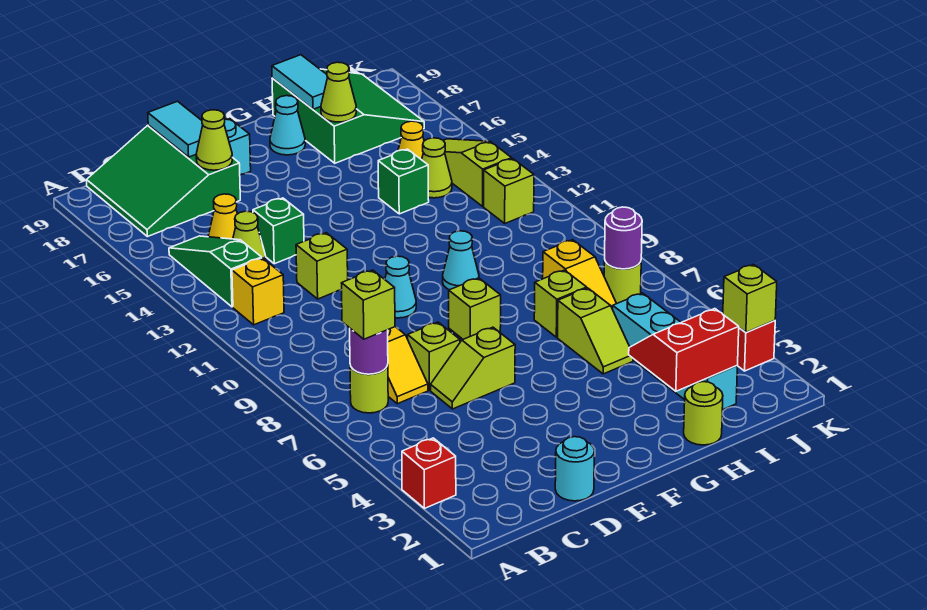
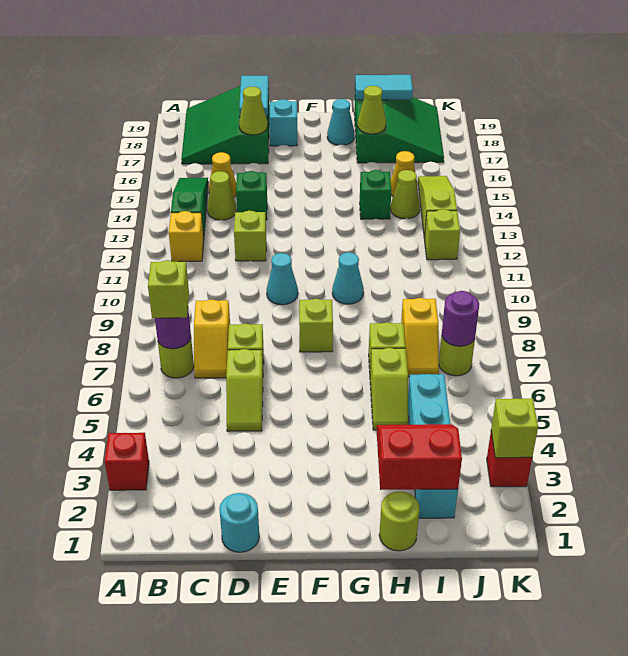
lime 1x2 slope [431,327,515,409] -> lime 1x2 slope turned to [226,349,263,431]
cyan 1x2 tile [272,55,327,109] -> cyan 1x2 tile turned to [355,75,413,100]

